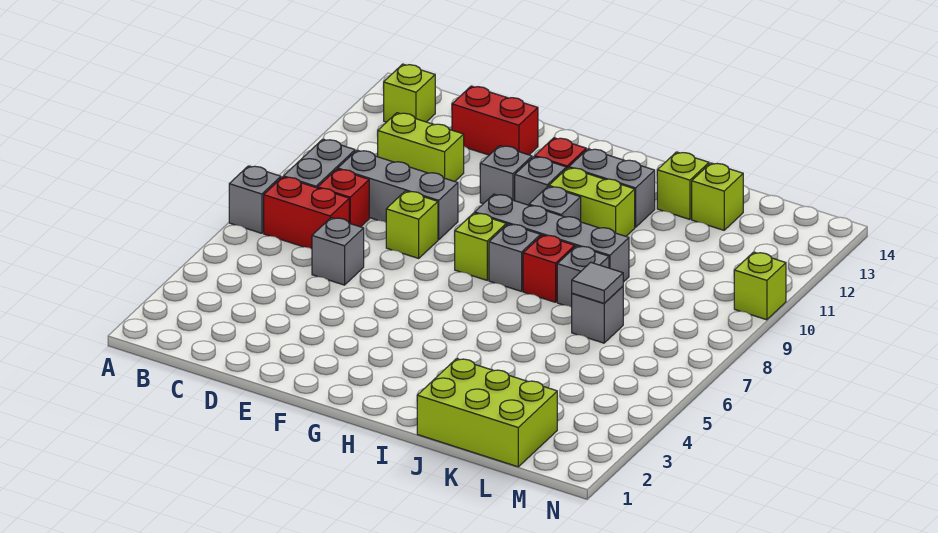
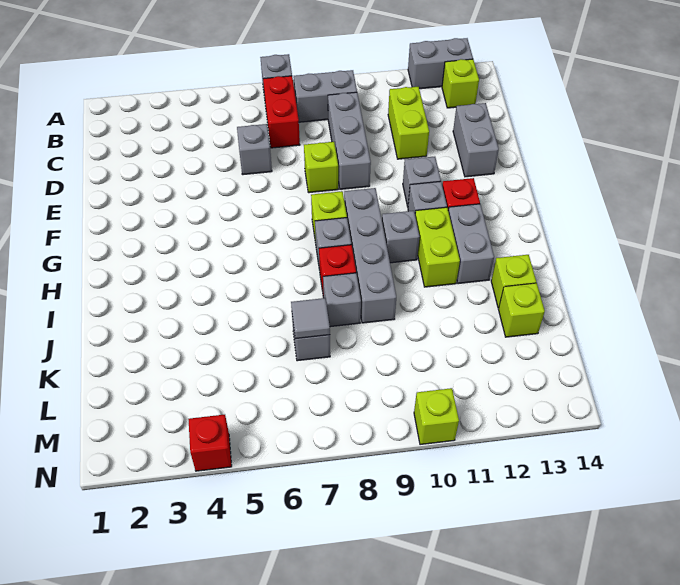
none -> grey 1x2 brick [408,38,473,89]
red 1x1 brick [318,169,369,227] -> red 1x1 brick moved to [188,415,232,471]
red 1x2 brick [452,86,538,155] -> grey 1x2 brick [453,103,499,177]
lime 2x3 brick [417,359,557,467] -> none

